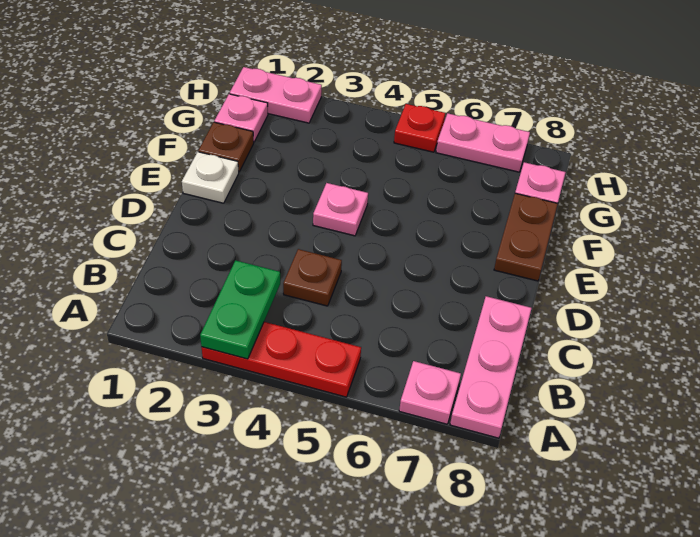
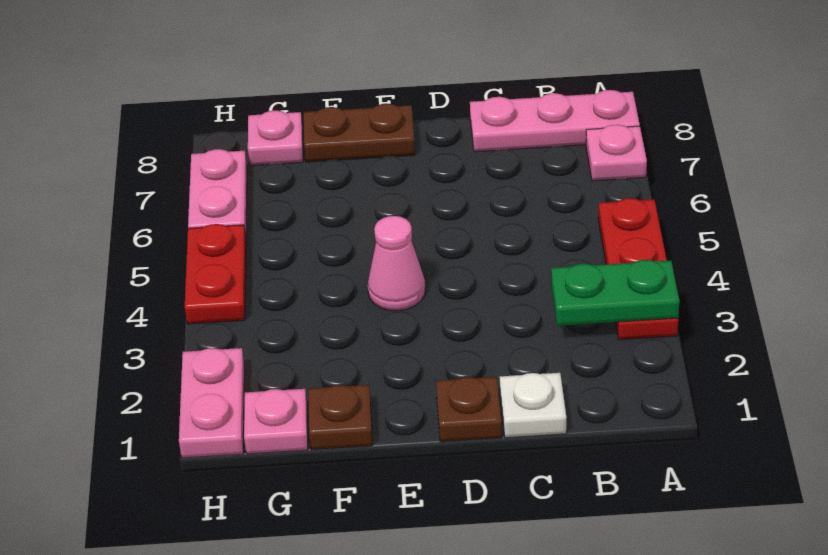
brown 1x1 plate [283,249,342,306] -> brown 1x1 plate moved to [436,377,502,442]
white 1x1 plate [182,152,239,203] -> white 1x1 plate moved to [500,373,566,438]
pink 1x1 plate [313,183,368,236] -> pink 1x1 cone [368,216,425,311]
red 1x1 plate [394,104,445,152] -> red 1x2 plate [185,224,246,324]

